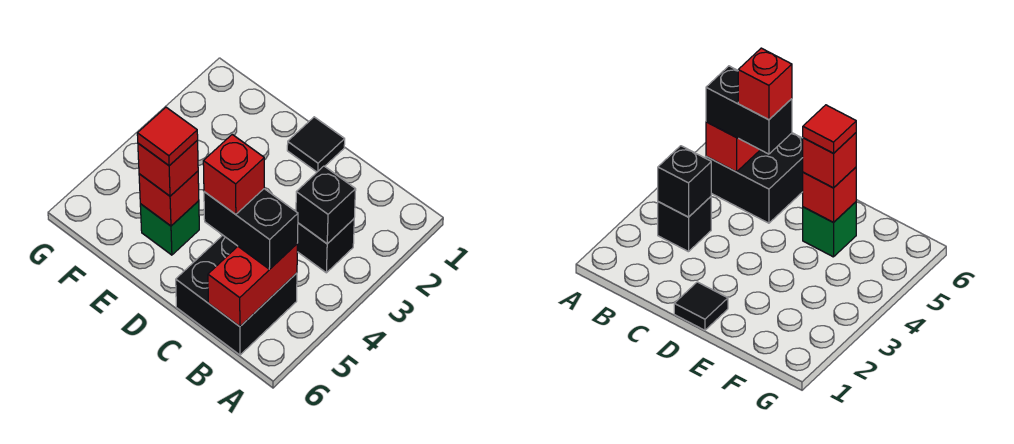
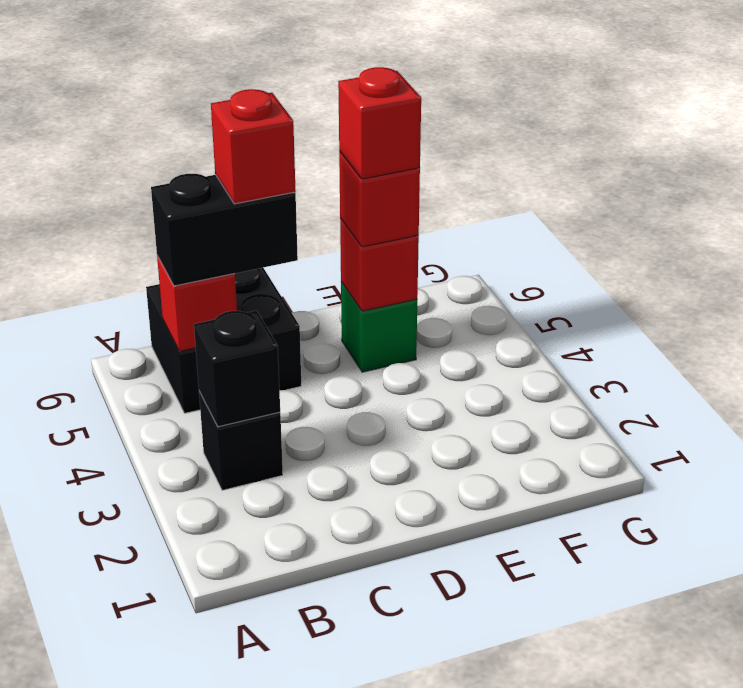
red 1x2 brick [208,244,298,326] -> red 1x1 brick [157,256,237,351]
black 1x1 tile [287,117,345,172] -> none
red 1x1 tile [137,107,198,166] -> red 1x1 brick [338,67,421,179]

